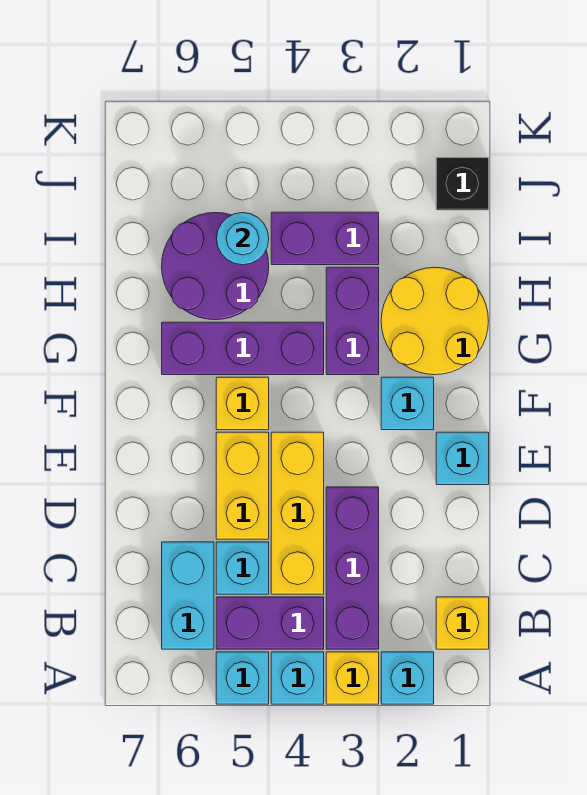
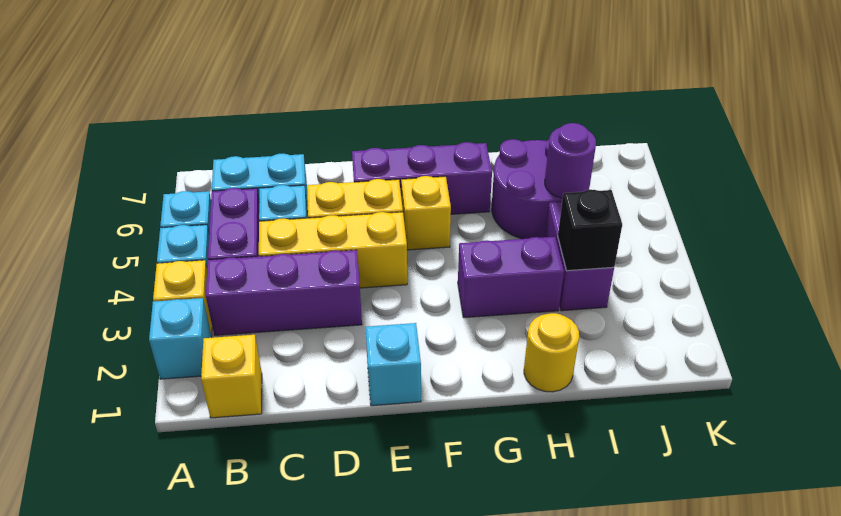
cyan 1x1 brick [381,377,434,430] -> none
yellow 2x2 round brick [381,267,488,375] -> yellow 1x1 round brick [524,313,579,392]
purple 1x3 brick [162,322,324,375] -> purple 1x3 brick turned to [352,142,492,214]
cyan 1x1 round brick [217,213,269,265] -> purple 1x1 round brick [545,123,596,198]
black 1x1 brick [436,158,489,210] -> black 1x1 brick moved to [558,190,622,271]

